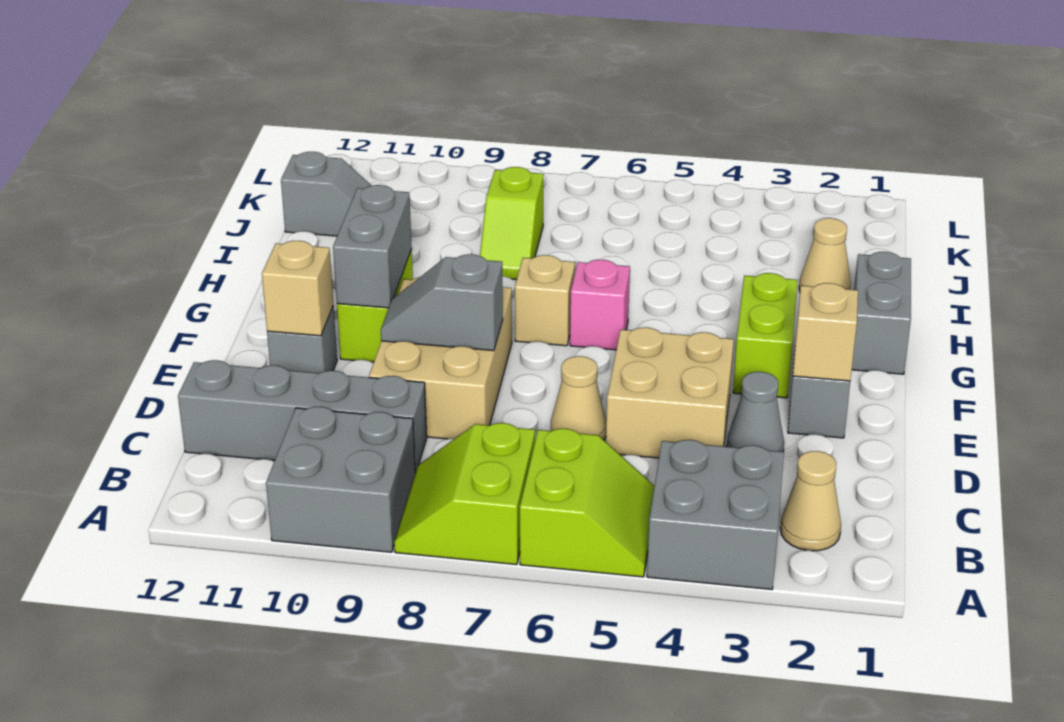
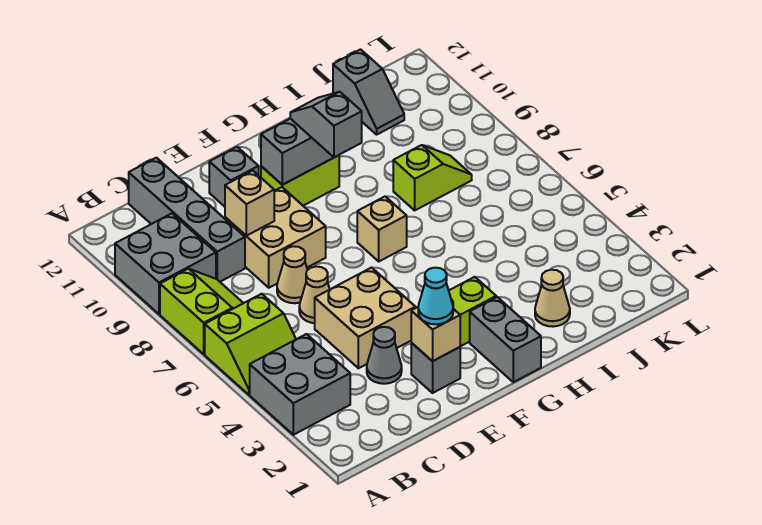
lime 2x2 slope [394,423,535,565] -> lime 2x2 slope turned to [160,269,243,354]
tan 1x1 cone [780,451,841,551] -> tan 1x1 cone moved to [277,246,307,303]
tan 2x3 brick [369,277,512,439] -> tan 2x2 brick [225,187,326,288]
none -> cyan 1x1 cone [418,268,453,324]
grey 1x2 slope [381,254,503,351] -> grey 1x2 slope moved to [290,92,362,157]
tan 1x1 brick [262,241,333,336] -> tan 1x1 brick moved to [225,171,274,236]
grey 1x2 brick [852,252,911,374] -> grey 1x2 brick turned to [470,297,541,382]
pink 1x1 brick [570,260,630,350] -> none
lime 1x2 slope [480,167,544,280] -> lime 1x2 slope turned to [393,145,472,210]

